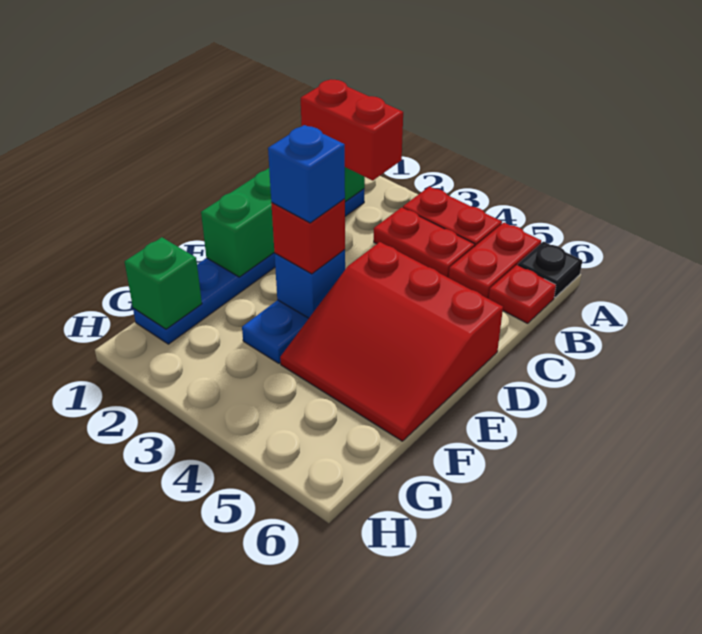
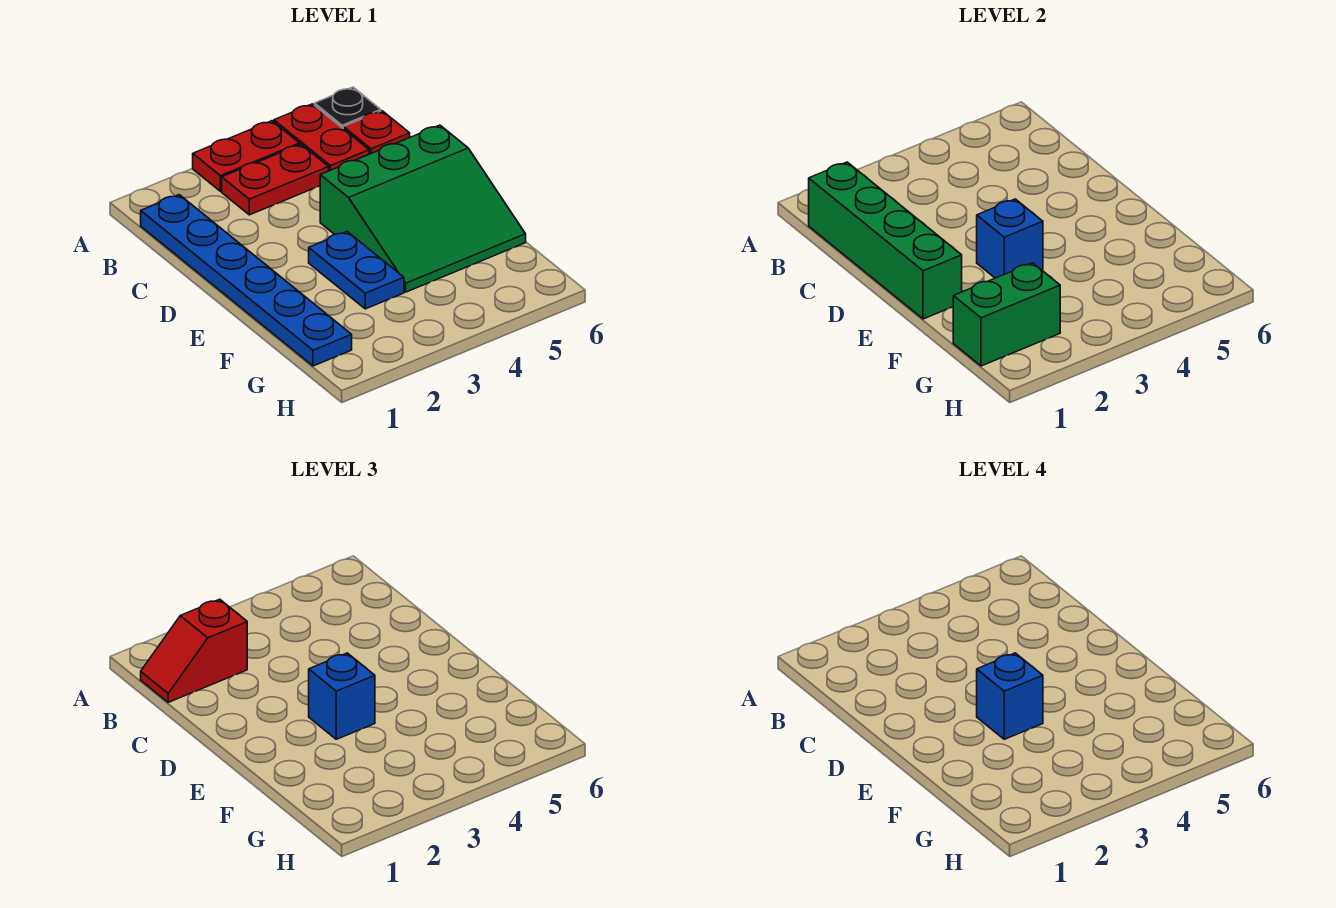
red 1x2 brick [301,80,403,180] -> red 1x2 slope [141,599,247,702]
red 3x3 slope [280,242,503,441] -> green 3x3 slope [320,125,526,292]
red 1x1 brick [271,199,345,274] -> blue 1x1 brick [309,653,375,739]
green 1x1 brick [125,237,202,329] -> green 1x2 brick [953,263,1060,366]

